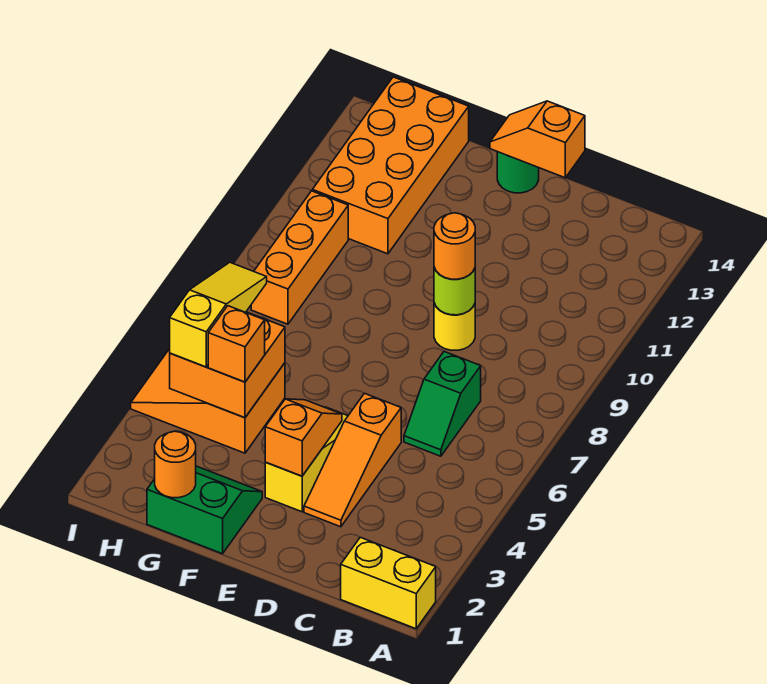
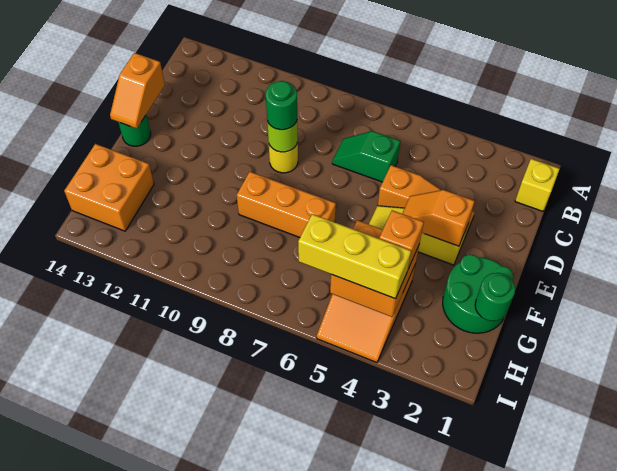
yellow 1x2 brick [341,537,436,629] -> yellow 1x1 brick [515,159,560,211]
green 1x2 slope [404,352,481,456] -> green 1x2 slope turned to [332,131,400,182]
orange 1x1 round brick [434,213,475,279] -> green 1x1 round brick [266,81,297,130]
green 2x2 slope [147,466,262,554] -> green 2x2 round brick [443,255,513,333]
orange 1x1 round brick [155,431,196,498] -> green 1x1 round brick [475,273,515,321]
orange 2x4 brick [312,77,469,254] -> orange 2x2 brick [64,144,154,231]
yellow 1x3 slope [170,262,267,367] -> yellow 1x3 brick [298,214,411,299]
orange 1x3 brick [251,191,348,324] -> orange 1x3 brick moved to [237,172,336,237]

